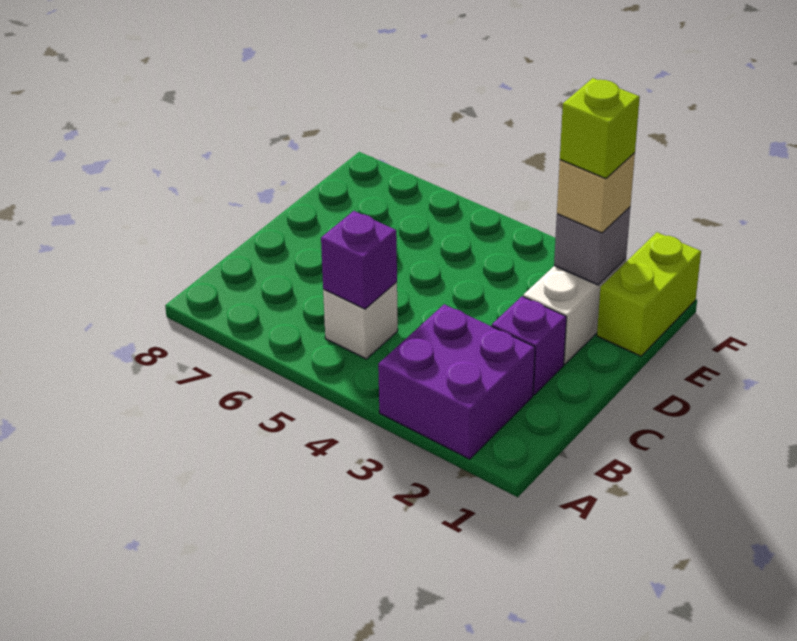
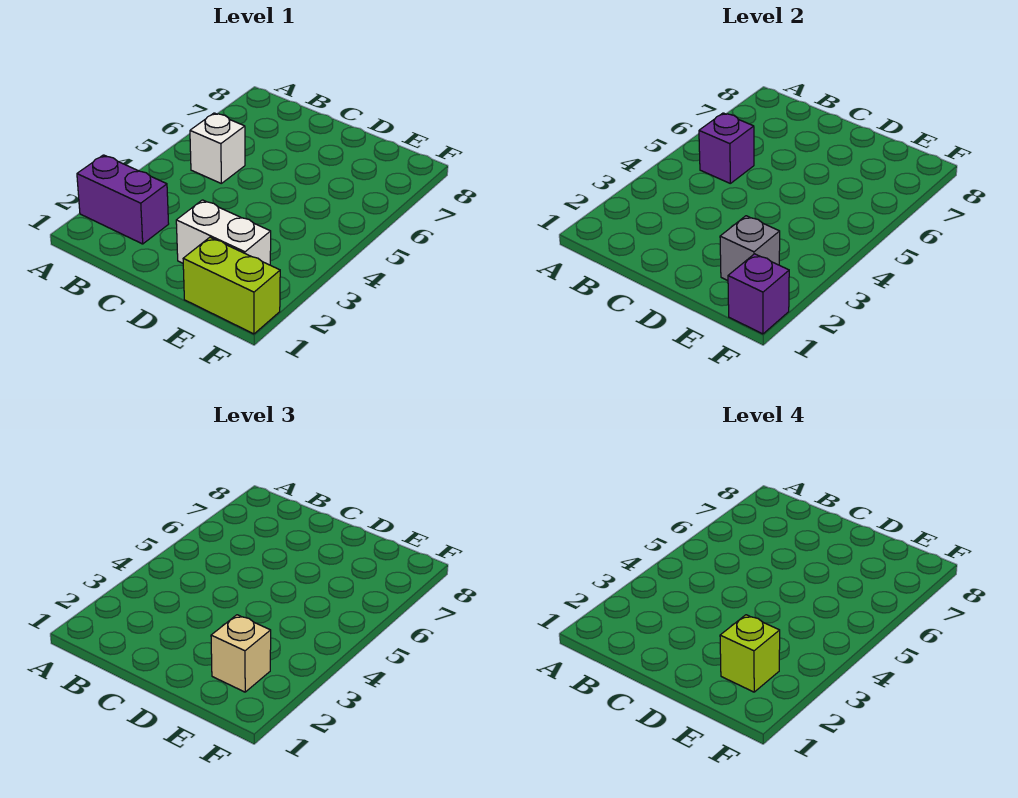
purple 2x2 brick [378,304,535,459] -> purple 1x2 brick [77,155,169,244]
purple 1x1 brick [492,296,566,395] -> purple 1x1 brick moved to [728,254,789,334]

